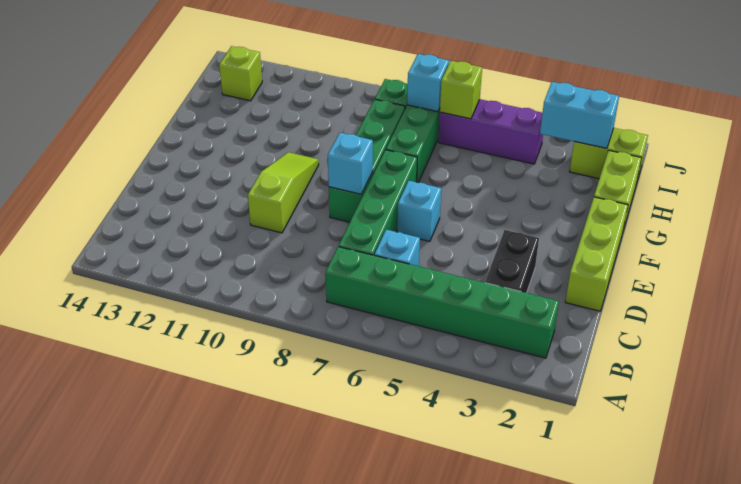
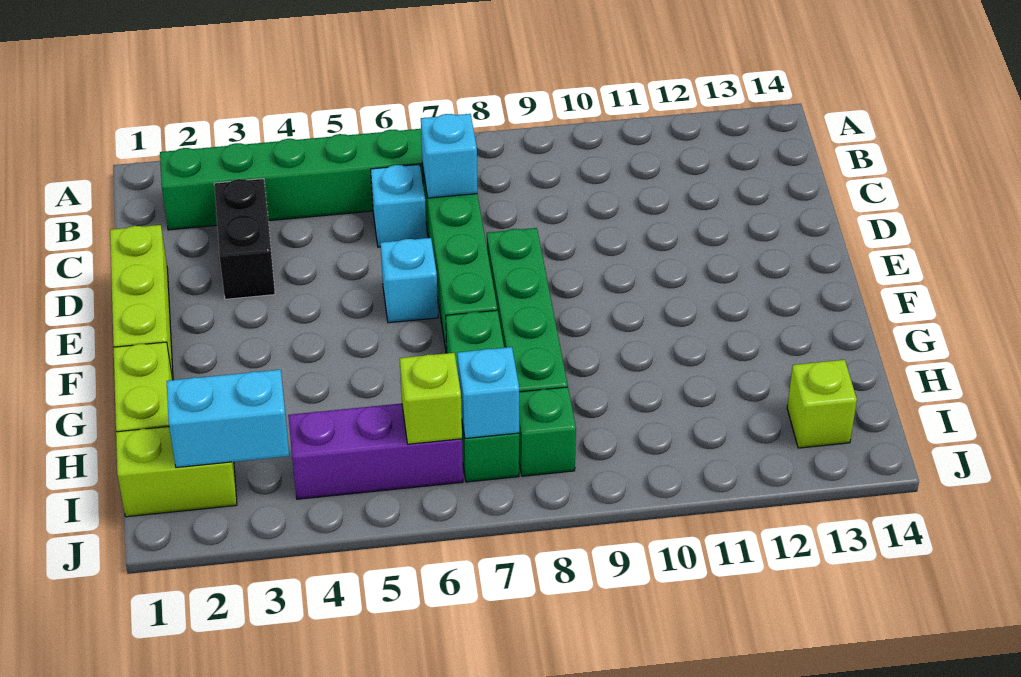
lime 1x3 slope [248,152,319,233] -> none
cyan 1x1 brick [328,133,373,194] -> cyan 1x1 brick moved to [421,114,477,198]

